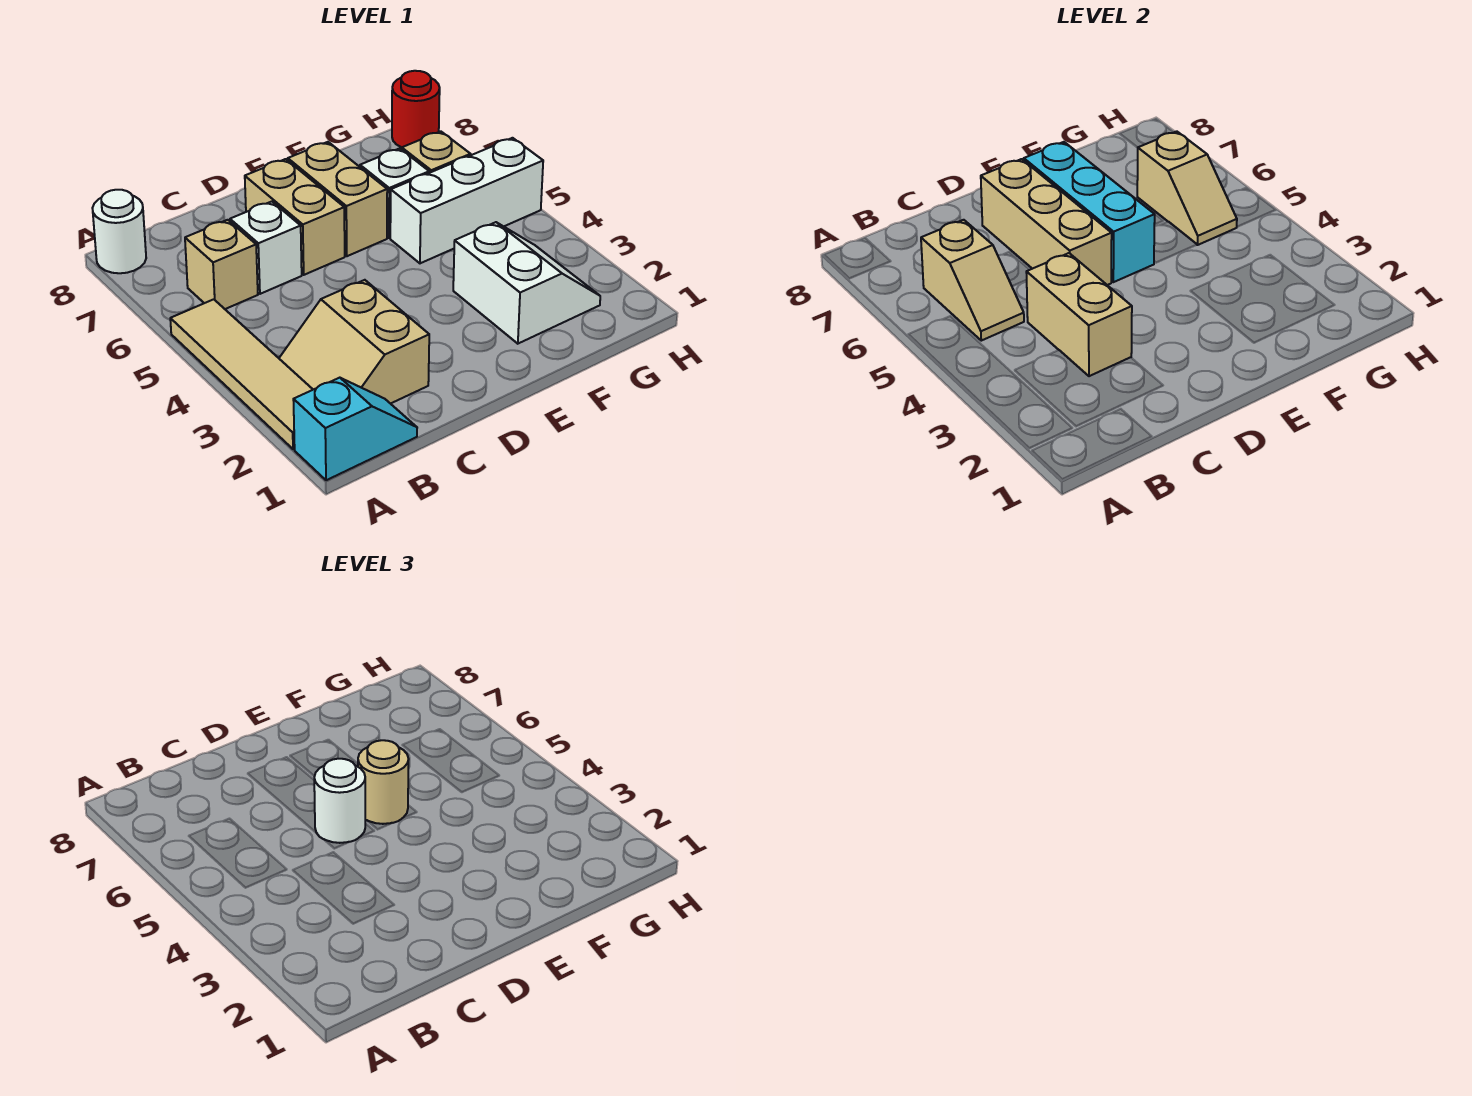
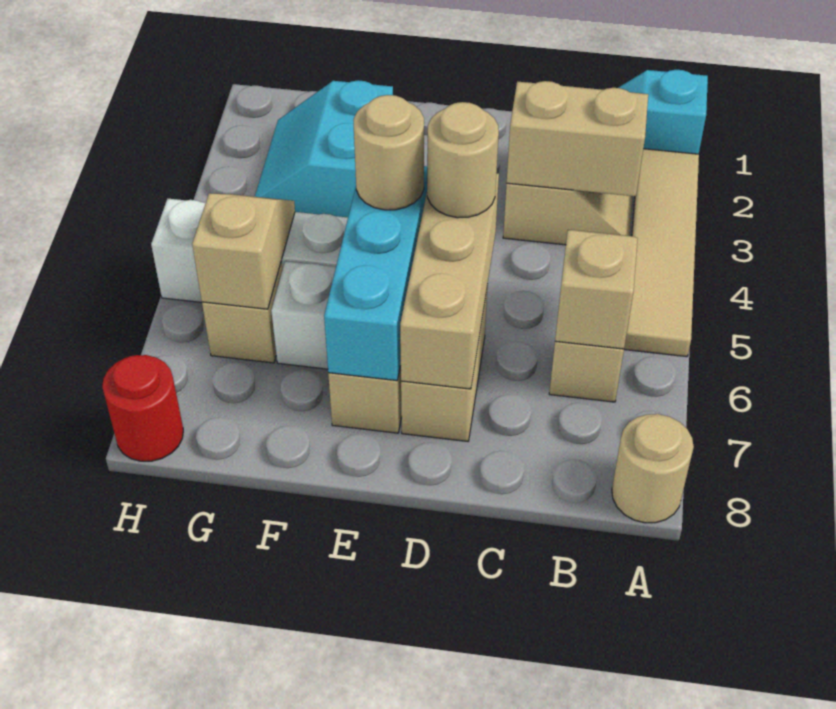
white 1x1 round brick [92,190,146,273] -> tan 1x1 round brick [612,414,694,523]
tan 1x2 brick [1026,253,1132,376] -> tan 1x2 brick turned to [507,81,648,196]
white 1x1 brick [230,202,302,294] -> none
white 1x1 round brick [314,759,365,843] -> tan 1x1 round brick [427,102,499,218]
white 2x2 slope [453,222,600,344] -> cyan 2x2 slope [255,80,393,217]

